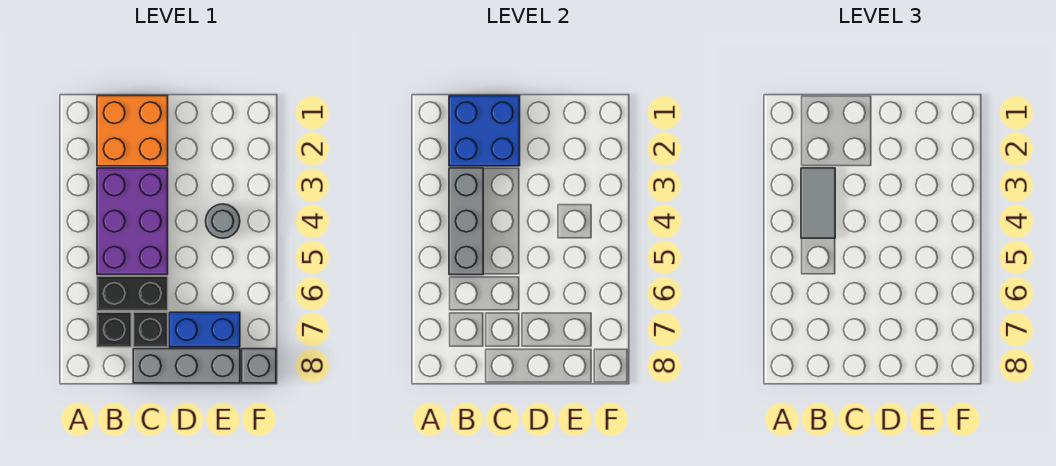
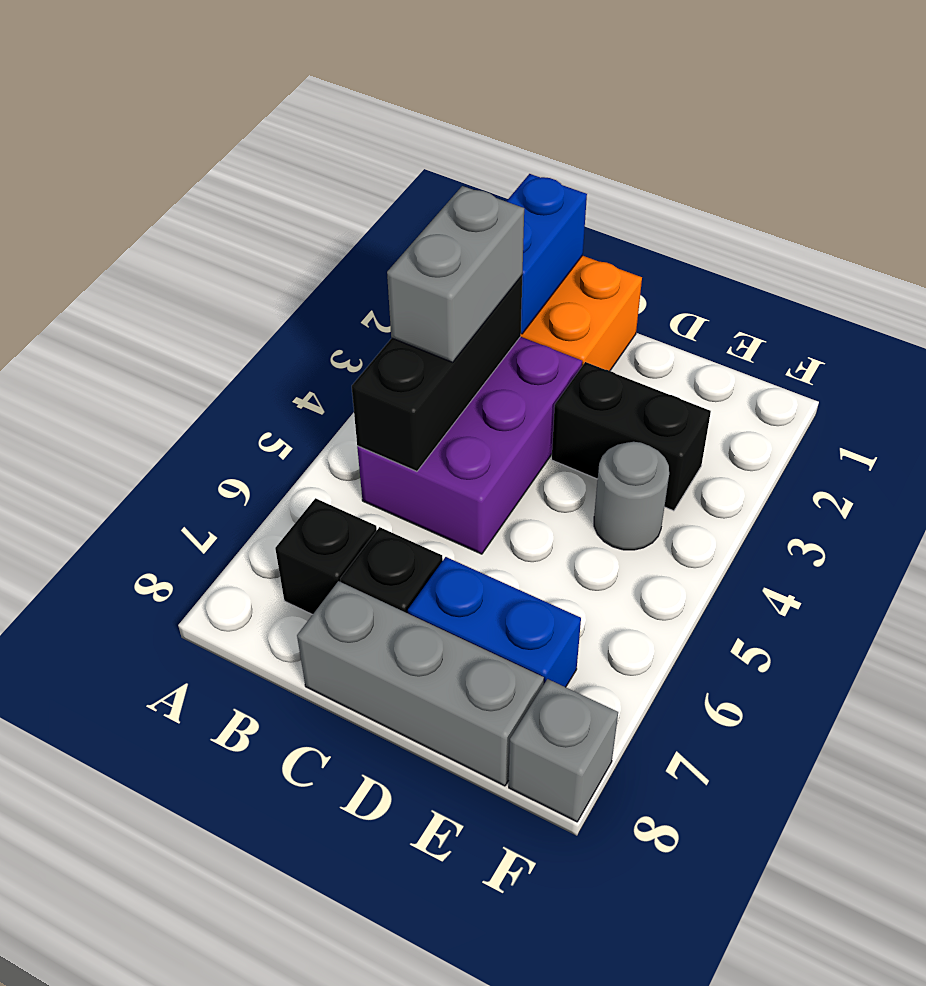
blue 2x2 brick [449,96,520,166] -> blue 1x2 brick [506,174,587,334]
grey 1x3 brick [449,168,483,275] -> black 1x3 brick [352,276,522,471]
grey 1x2 tile [801,168,835,238] -> grey 1x2 brick [387,186,524,362]
black 1x2 brick [97,276,168,311] -> black 1x2 brick moved to [552,362,711,511]

